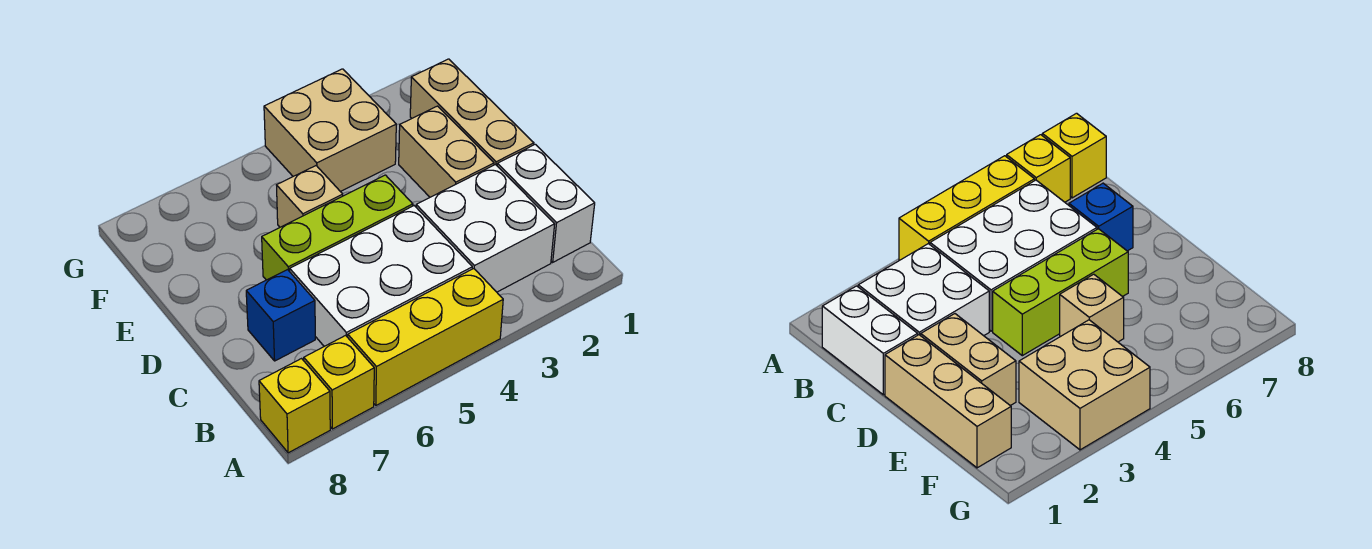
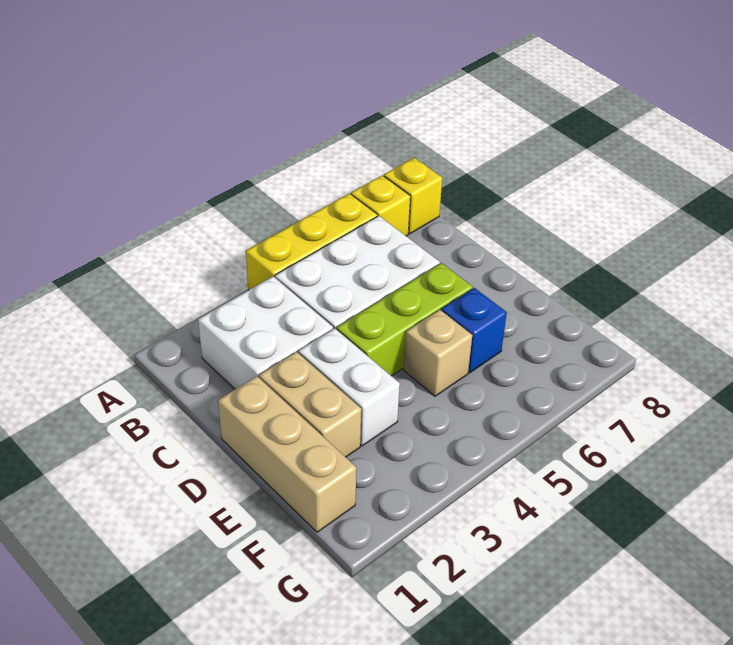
white 1x2 brick [497,144,595,262] -> white 1x2 brick moved to [298,328,400,446]
blue 1x1 brick [246,270,315,361] -> blue 1x1 brick moved to [441,288,507,373]
tan 2x2 brick [264,69,396,192] -> none

